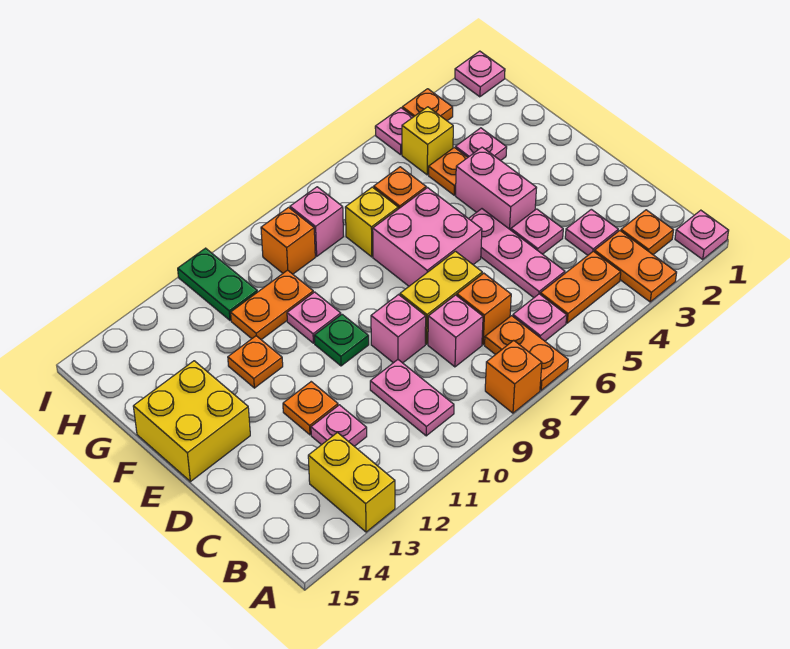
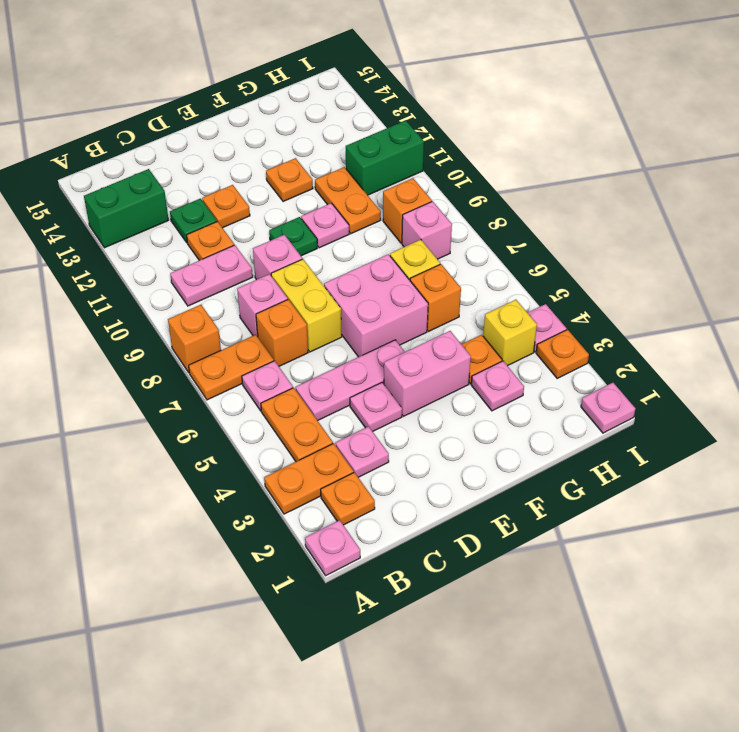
yellow 1x2 brick [308,433,395,532] -> green 1x2 brick [84,169,169,248]
none -> orange 1x1 plate [187,222,234,260]
pink 1x1 plate [311,405,367,446] -> green 1x1 plate [170,199,217,243]
yellow 2x2 brick [133,361,250,482] -> none
green 1x2 plate [178,248,257,320] -> green 1x2 brick [346,120,424,195]

